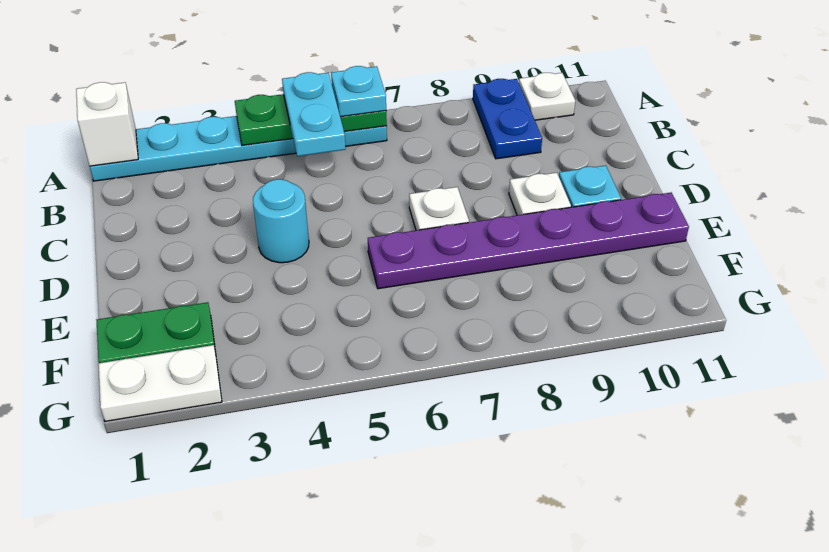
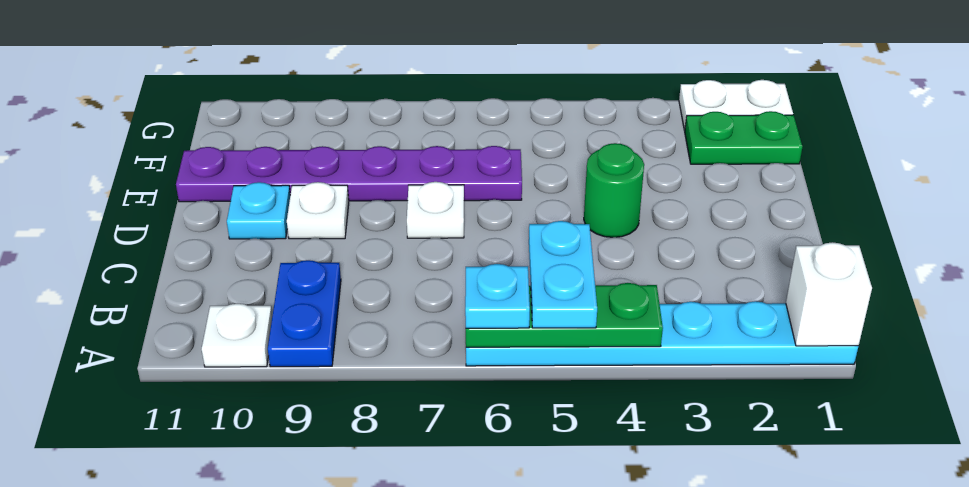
cyan 1x1 round brick [253,179,309,263] -> green 1x1 round brick [584,143,644,237]

